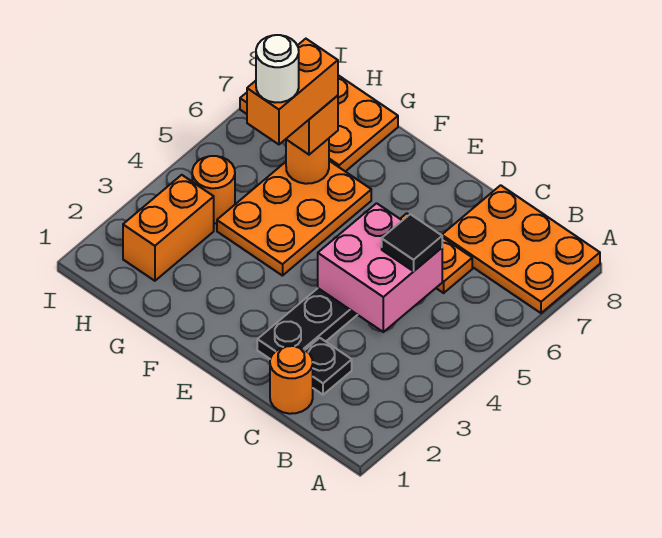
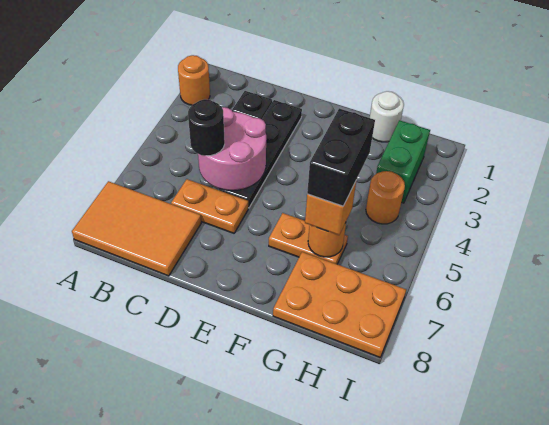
orange 2x3 plate [442,185,600,313] -> orange 2x3 tile [72,181,201,276]
orange 1x1 round brick [270,346,313,414] -> orange 1x1 round brick moved to [178,55,210,105]
pink 2x2 brick [318,203,442,332] -> pink 2x2 round brick [198,107,266,191]
black 1x1 tile [382,214,442,271] -> black 1x1 round brick [188,99,225,156]
orange 2x3 plate [217,161,371,276] -> orange 1x2 plate [269,213,348,264]
orange 1x2 brick [247,39,338,144] -> black 1x2 brick [307,108,375,206]
white 1x1 round brick [256,35,299,103] -> white 1x1 round brick moved to [370,91,404,142]
orange 1x2 brick [123,175,214,281] -> green 1x2 brick [376,120,430,203]

